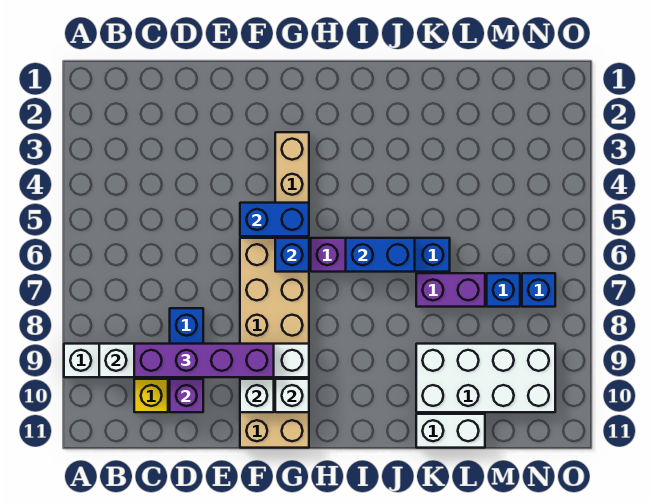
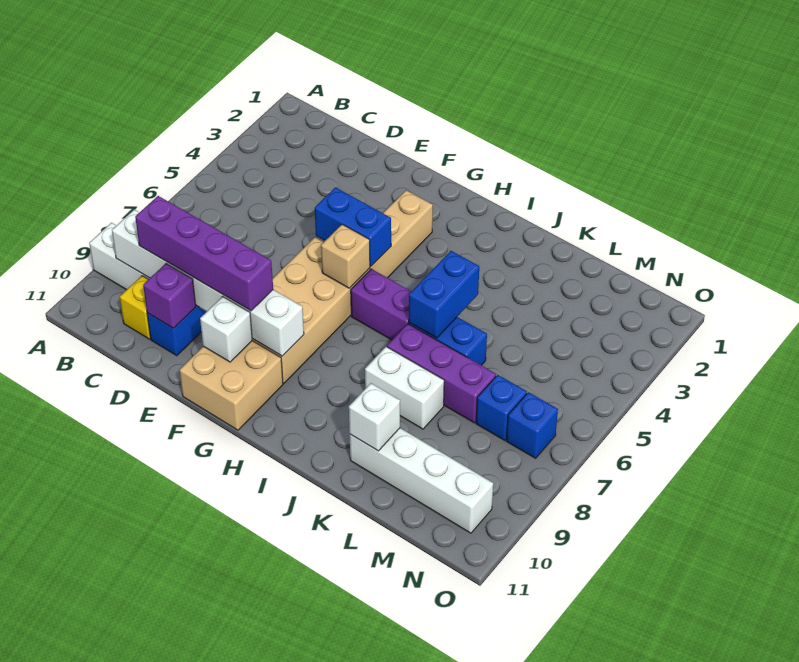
blue 1x1 brick [275,238,309,272] -> tan 1x1 brick [321,224,370,288]
white 1x1 brick [275,379,309,412] -> white 1x1 brick moved to [349,383,400,451]
blue 1x2 brick [346,238,415,272] -> blue 1x2 brick turned to [409,251,479,338]
purple 1x2 brick [416,273,485,307] -> purple 1x3 brick [387,324,496,423]
white 2x4 brick [416,344,555,412] -> white 1x4 brick [350,428,493,533]
white 1x2 brick [416,414,485,448] -> white 1x2 brick moved to [365,347,444,429]

